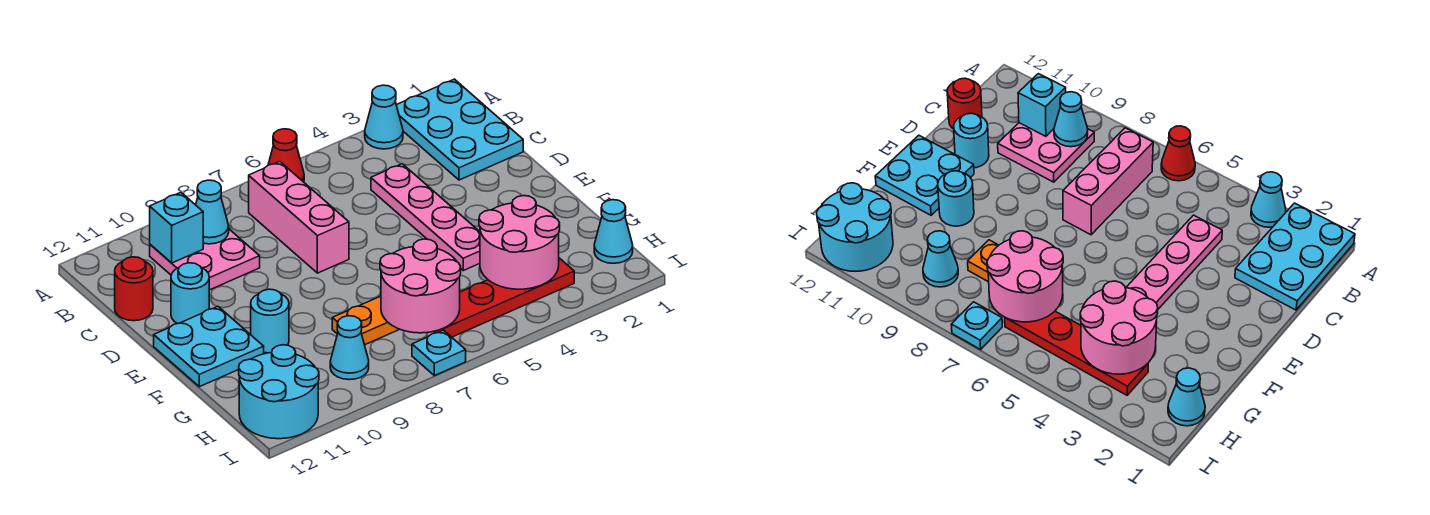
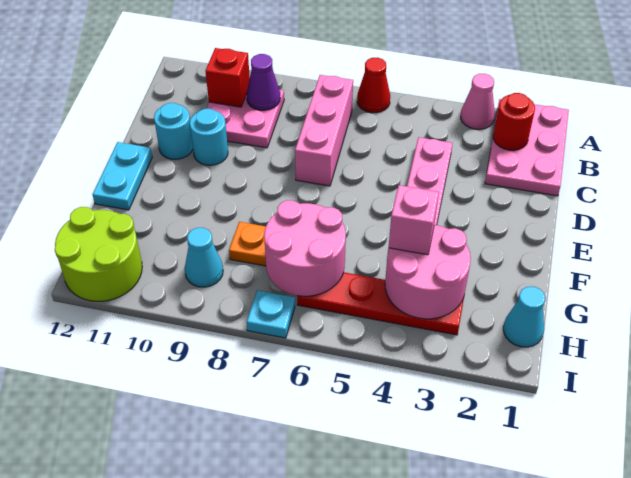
cyan 2x3 plate [396,79,523,180] -> pink 2x3 plate [485,99,569,196]
cyan 1x1 cone [365,85,403,149] -> pink 1x1 cone [461,74,495,129]
cyan 1x1 cone [196,180,229,244] -> purple 1x1 cone [246,54,280,110]
cyan 1x1 brick [150,192,203,263] -> red 1x1 brick [206,48,250,107]
red 1x1 round brick [115,257,153,321] -> red 1x1 round brick moved to [493,93,535,150]
cyan 2x2 plate [154,306,264,387] -> cyan 1x2 plate [93,142,152,210]
cyan 1x1 round brick [251,289,289,353] -> cyan 1x1 round brick moved to [190,109,228,165]
none -> pink 1x1 brick [389,185,439,255]
cyan 2x2 round brick [239,345,319,439] -> lime 2x2 round brick [55,207,142,301]

